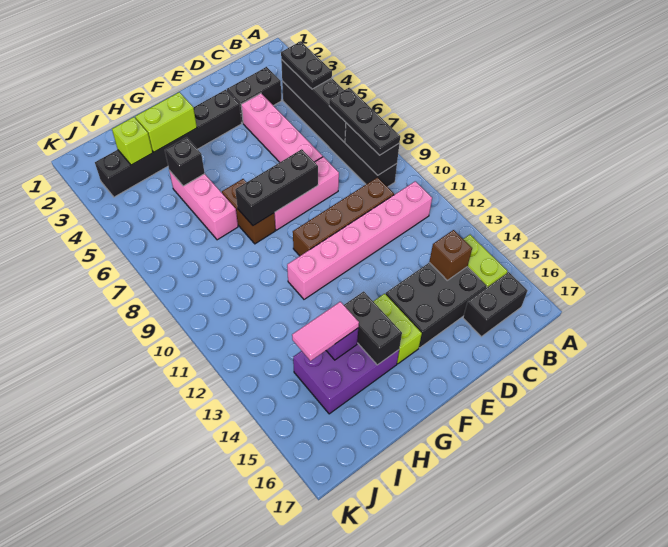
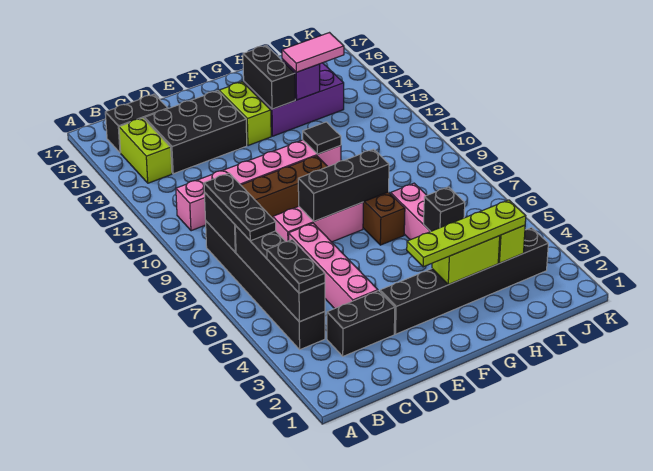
brown 1x1 brick [429,230,472,280] -> none
none -> lime 1x4 plate [407,200,526,267]
none -> black 1x1 tile [303,122,341,154]

